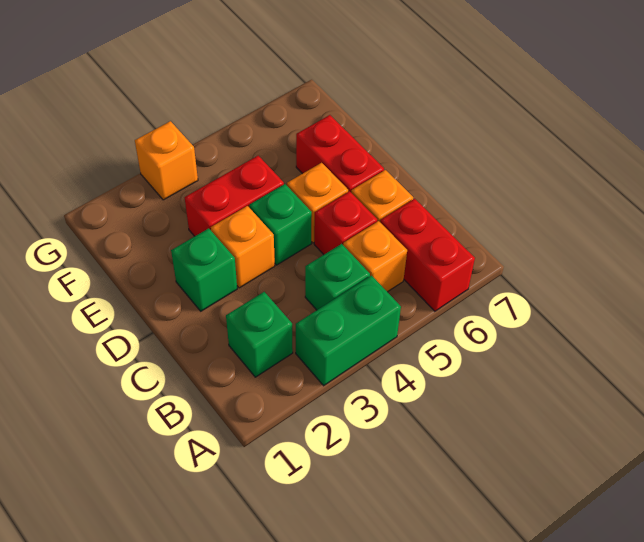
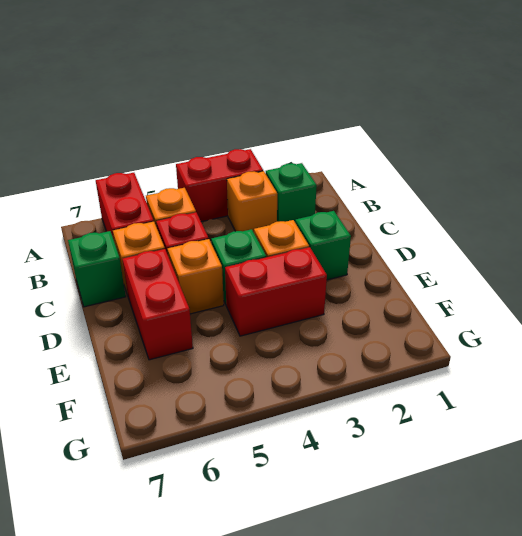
green 1x2 brick [296,275,401,386] -> red 1x2 brick [176,149,263,222]
green 1x1 brick [305,244,370,310] -> green 1x1 brick moved to [68,231,126,307]
orange 1x1 brick [135,121,198,200] -> orange 1x1 brick moved to [227,171,277,232]

